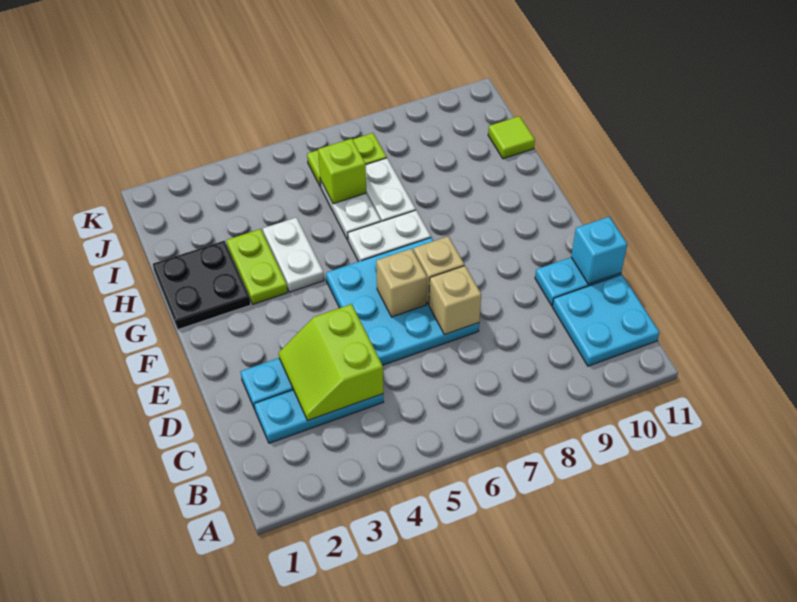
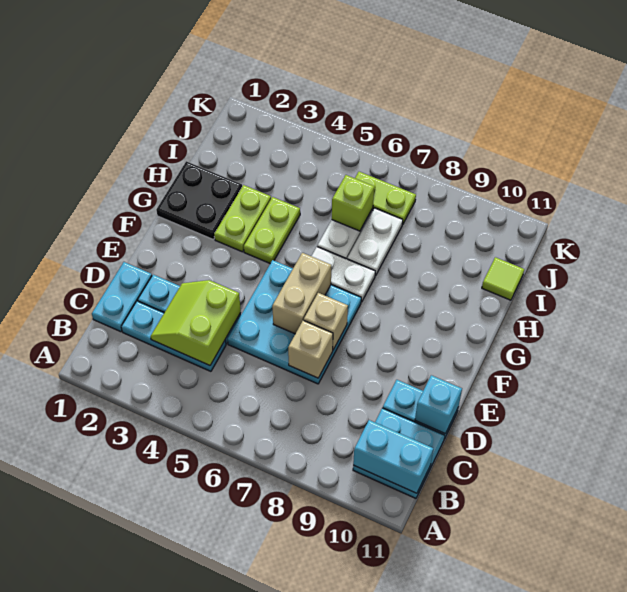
none -> cyan 1x2 brick [353,420,433,493]
none -> cyan 1x2 plate [92,262,152,332]
tan 1x1 brick [376,249,427,317] -> tan 1x2 brick [272,253,331,334]
white 1x2 plate [263,217,324,292] -> lime 1x2 plate [244,197,300,263]

